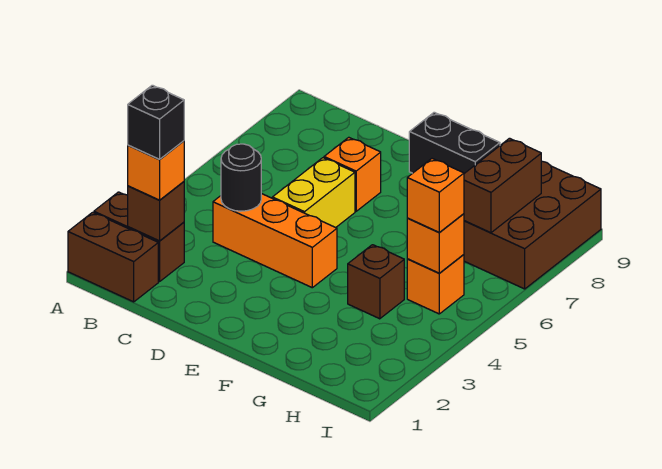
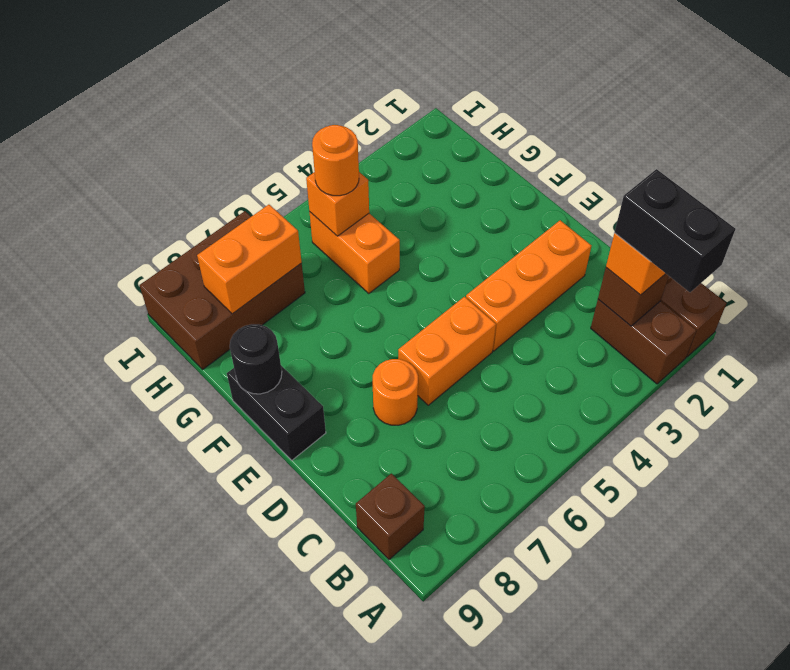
black 1x1 brick [128,85,184,159] -> black 1x2 brick [614,169,735,292]
orange 1x3 brick [213,193,337,288] -> orange 1x3 brick turned to [466,220,592,351]
black 1x1 round brick [221,144,261,211] -> black 1x1 round brick moved to [230,324,282,394]
yellow 1x2 brick [272,158,355,228] -> orange 1x2 brick [398,297,496,405]
orange 1x1 brick [324,137,381,211] -> orange 1x1 round brick [373,359,418,425]
brown 1x1 brick [348,245,404,319] -> brown 1x1 brick moved to [356,474,425,559]
orange 1x1 brick [407,255,464,314] -> orange 1x2 brick [310,212,400,293]
orange 1x1 brick [407,159,464,233] -> orange 1x1 round brick [312,125,359,196]
brown 1x2 brick [464,138,541,233] -> orange 1x2 brick [197,205,302,314]

